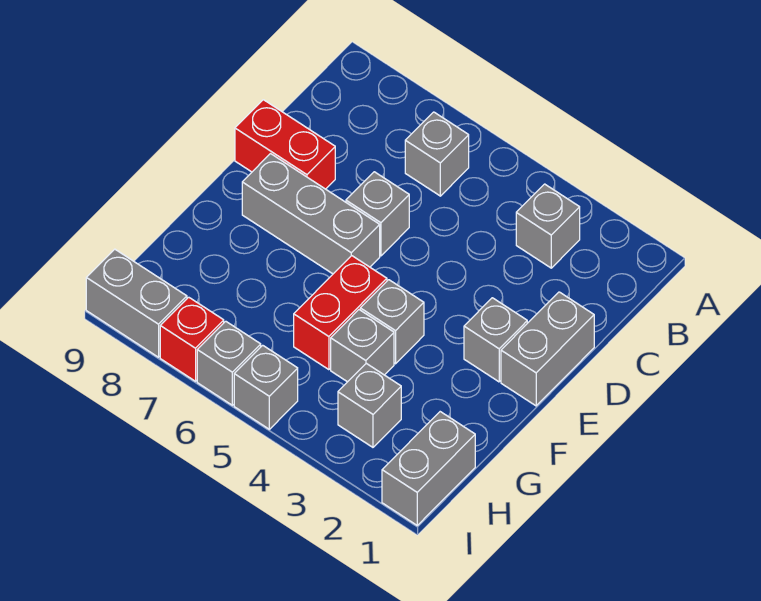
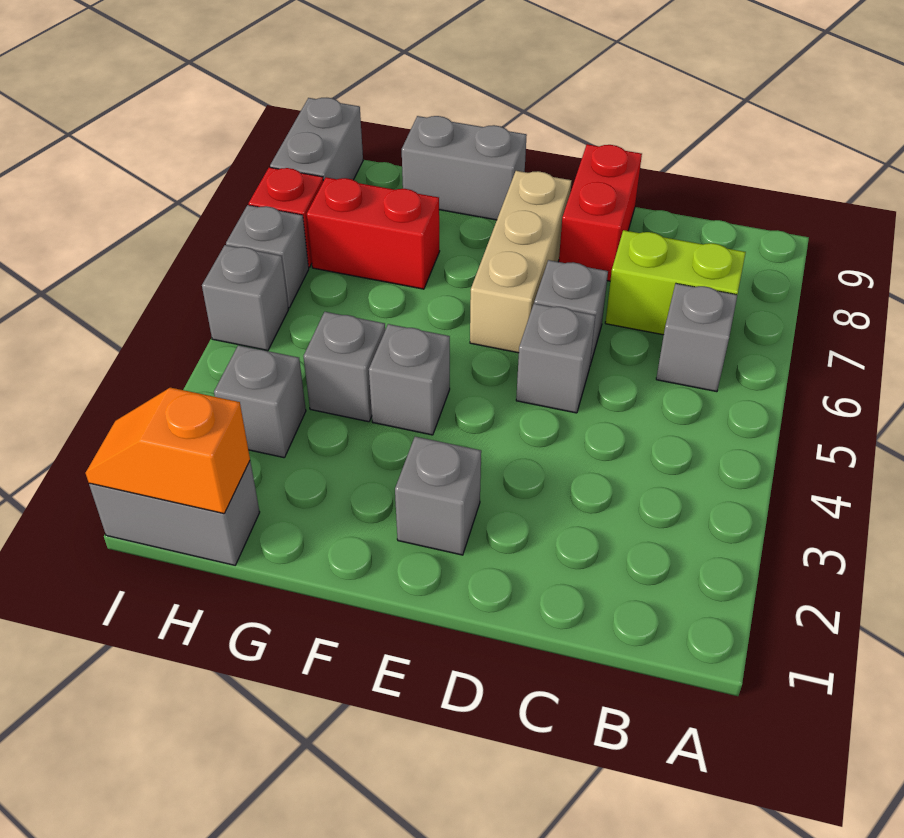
grey 1x1 brick [516,184,580,268] -> grey 1x1 brick moved to [516,304,595,413]
none -> lime 1x2 brick [605,230,746,335]
grey 1x2 brick [501,292,594,406] -> grey 1x2 brick moved to [402,116,527,220]
grey 1x3 brick [242,154,380,274] -> tan 1x3 brick [470,171,572,353]
red 1x2 brick [294,256,387,370] -> red 1x2 brick moved to [307,177,440,289]
none -> orange 1x2 slope [86,387,250,514]

